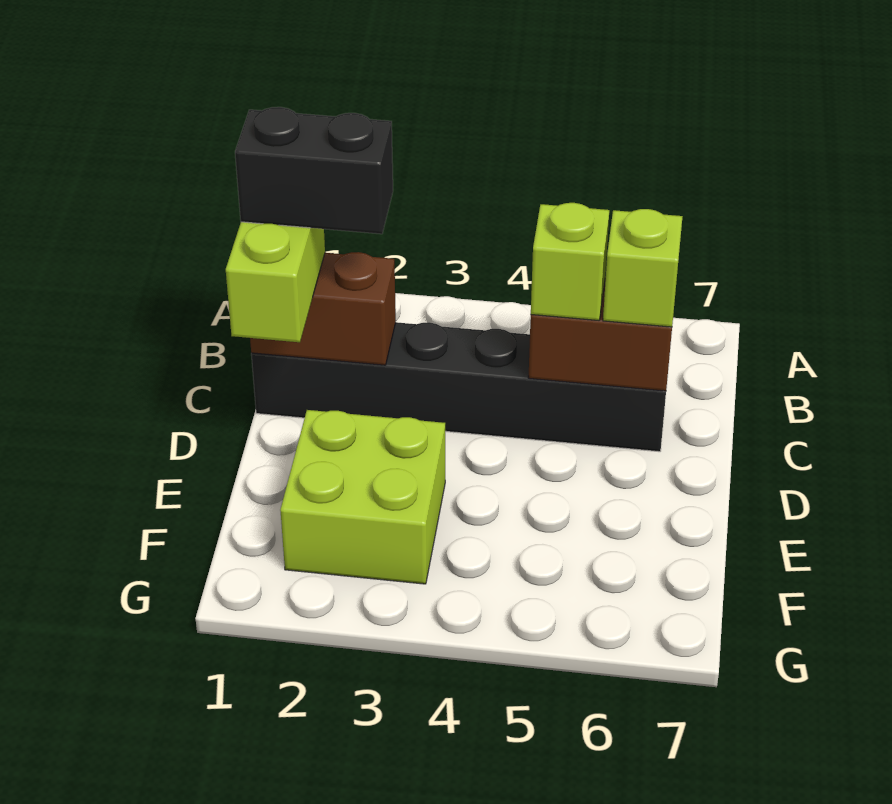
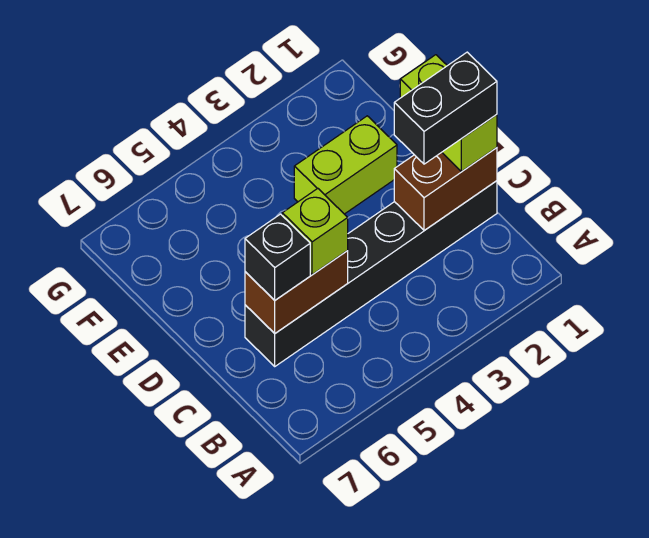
lime 1x1 brick [603,209,683,327] -> black 1x1 brick [245,214,310,300]
lime 2x2 brick [280,410,445,584] -> lime 1x2 brick [294,116,397,214]

